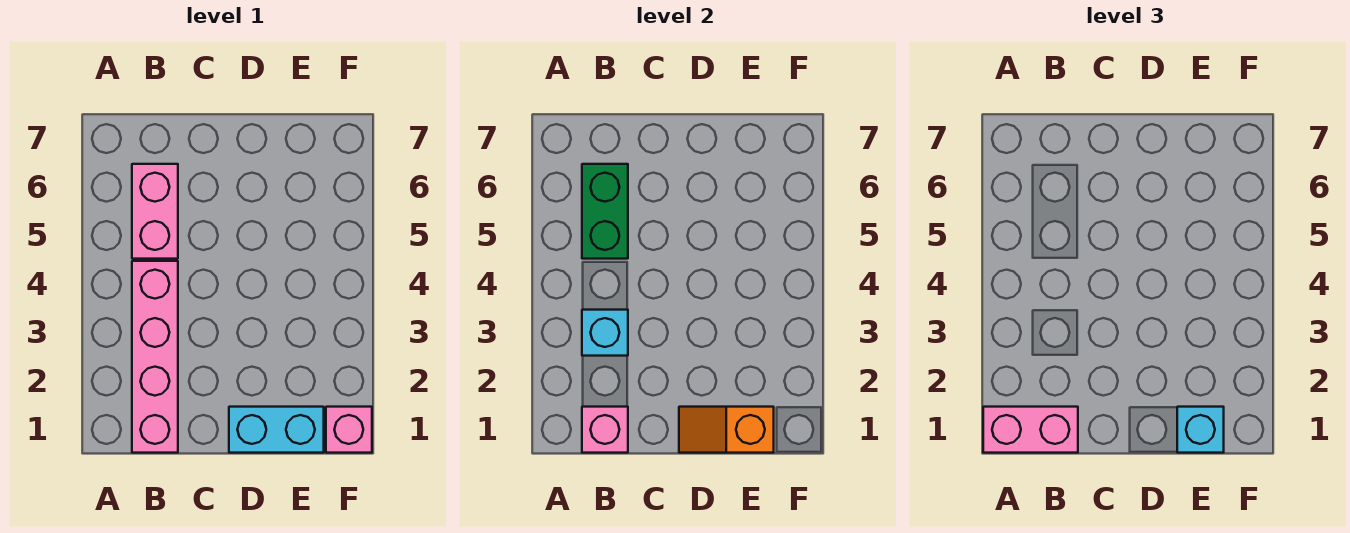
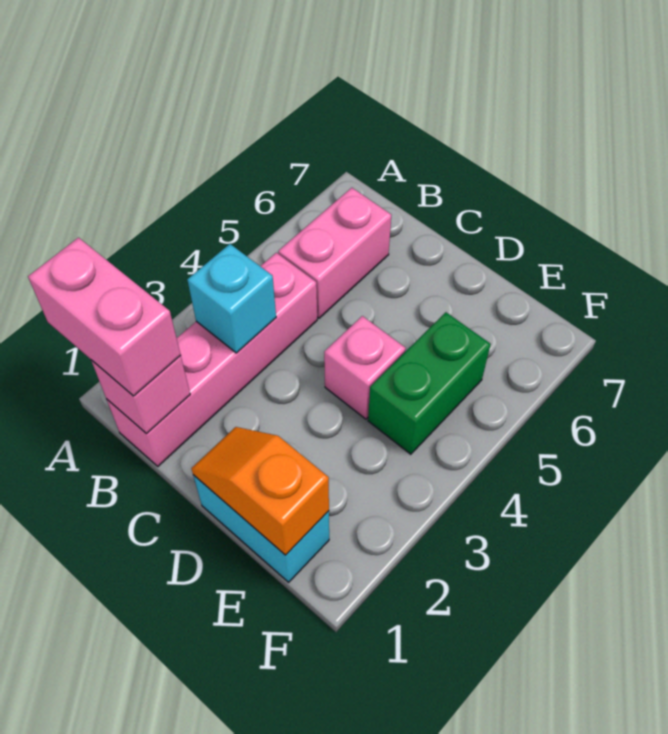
green 1x2 brick [582,164,628,259] -> green 1x2 brick moved to [368,312,491,454]
cyan 1x1 brick [1177,407,1224,453] -> none
pink 1x1 brick [326,407,372,453] -> pink 1x1 brick moved to [324,316,406,419]

